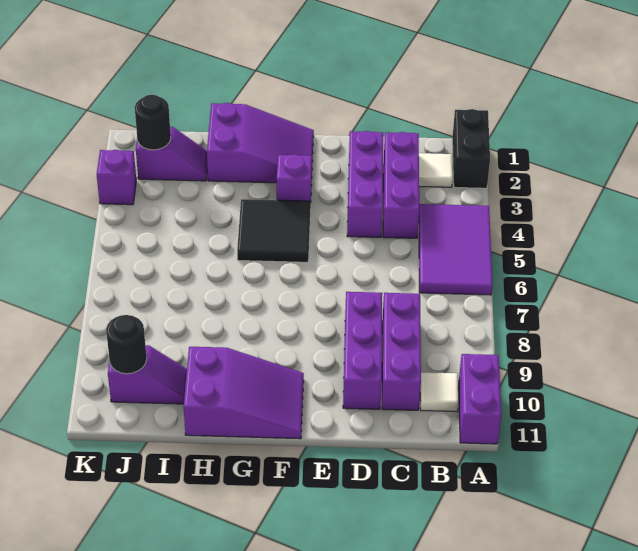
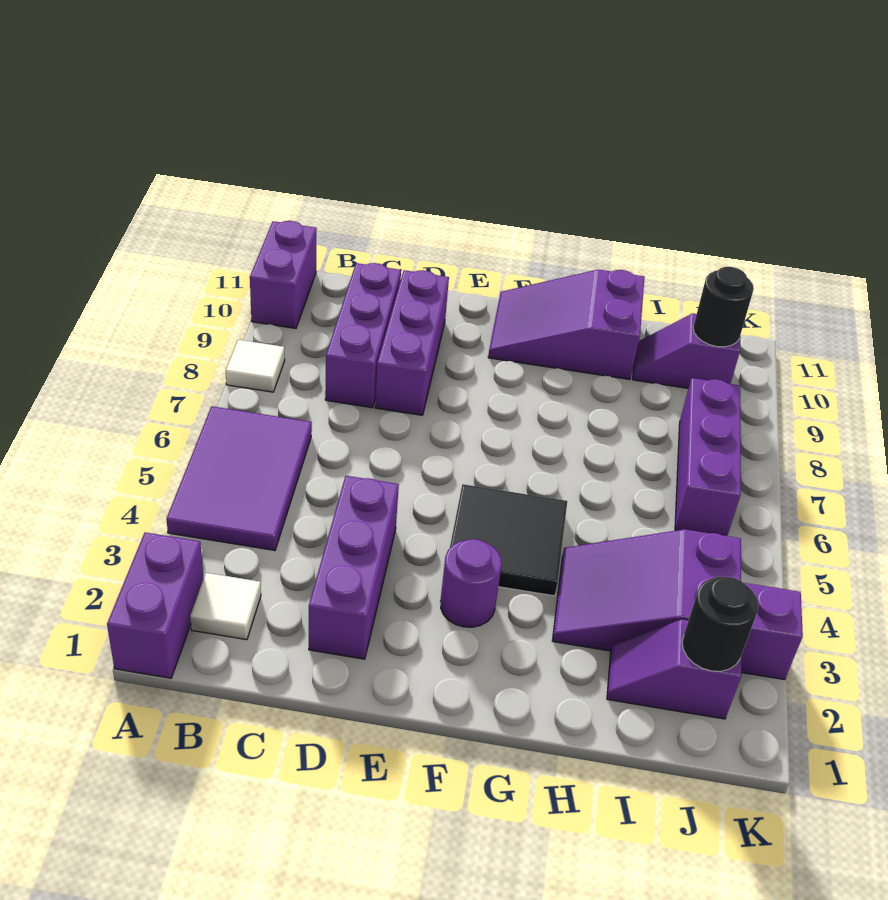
black 1x2 brick [452,109,490,188] -> purple 1x2 brick [107,532,203,678]
white 1x1 tile [420,372,458,412] -> white 1x1 tile moved to [226,340,285,392]
purple 1x3 brick [383,132,419,238] -> purple 1x3 brick moved to [675,378,741,536]
purple 2x3 slope [207,103,314,183] -> purple 2x3 slope moved to [552,529,741,651]
purple 1x1 brick [277,154,312,201] -> purple 1x1 round brick [441,539,502,627]

